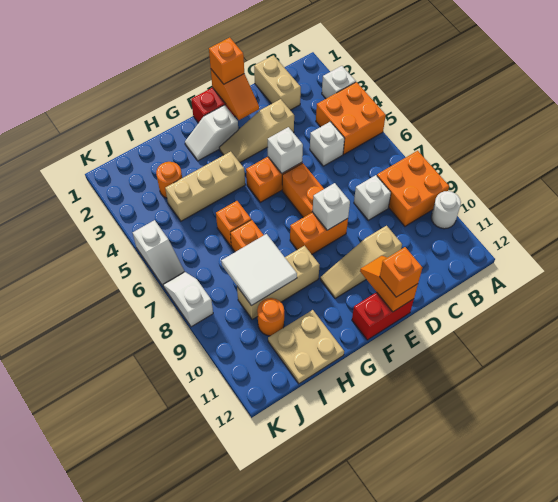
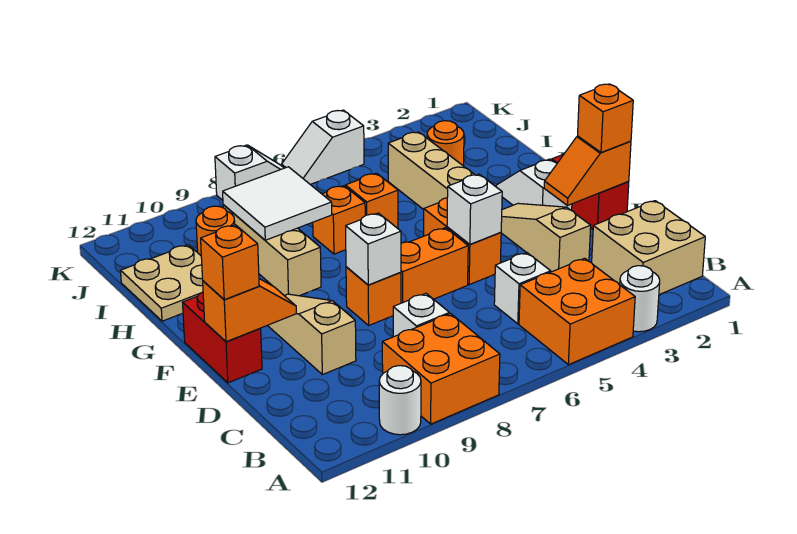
white 1x1 brick [322,66,356,98] -> white 1x1 round brick [620,266,660,332]
tan 1x2 brick [254,55,301,110] -> tan 2x2 brick [592,201,705,295]
orange 1x2 brick [290,212,348,254] -> orange 1x1 brick [346,267,401,325]

